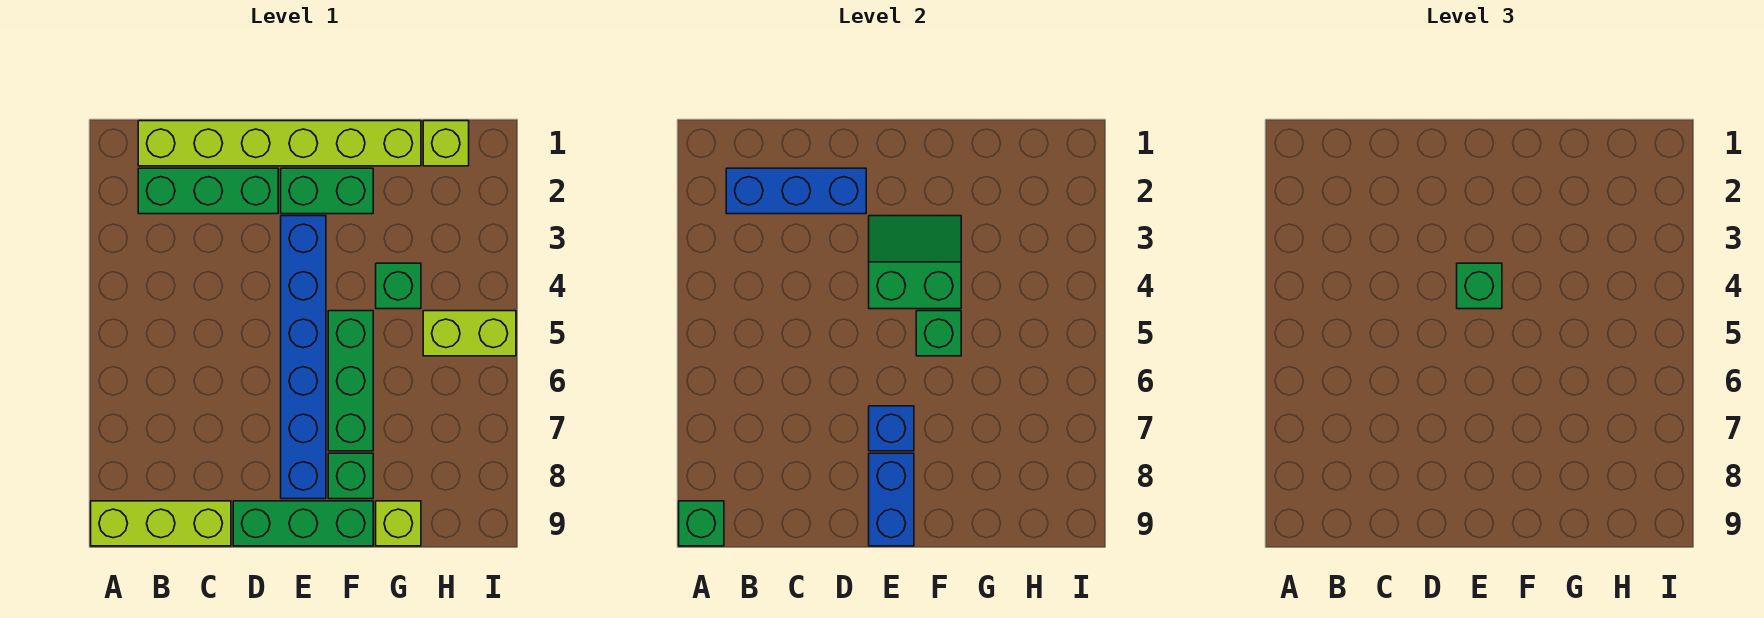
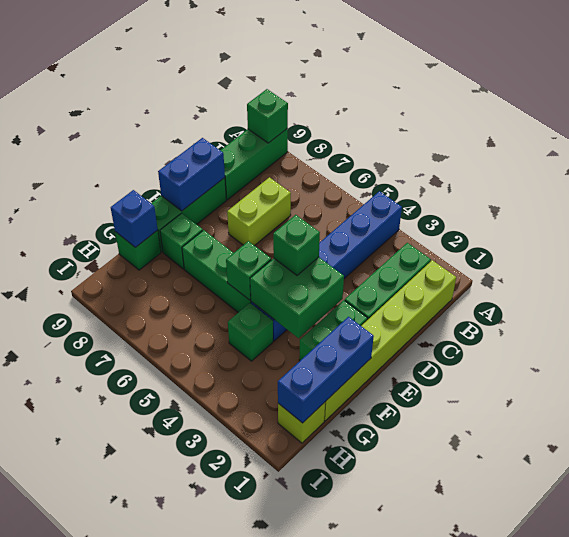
lime 1x3 brick [91,501,231,546] -> green 1x3 brick [220,128,288,200]
blue 1x3 brick [726,168,866,214] -> blue 1x3 brick moved to [278,317,374,423]
blue 1x6 brick [281,216,326,499] -> blue 1x6 brick turned to [251,191,402,341]
green 2x2 slope [869,216,961,309] -> green 2x2 brick [250,257,344,338]
blue 1x1 brick [869,406,914,451] -> blue 1x1 brick moved to [111,190,158,247]
blue 1x2 brick [869,453,914,546] -> blue 1x2 brick turned to [158,138,225,211]
lime 1x1 brick [376,501,421,546] -> green 1x1 brick [115,230,161,270]
lime 1x2 brick [423,311,516,356] -> lime 1x2 brick moved to [227,177,291,246]

